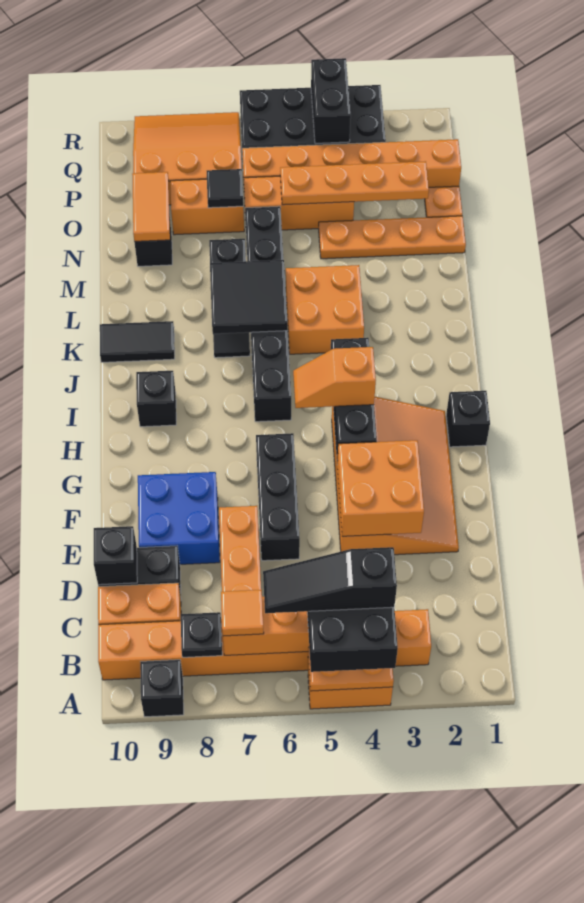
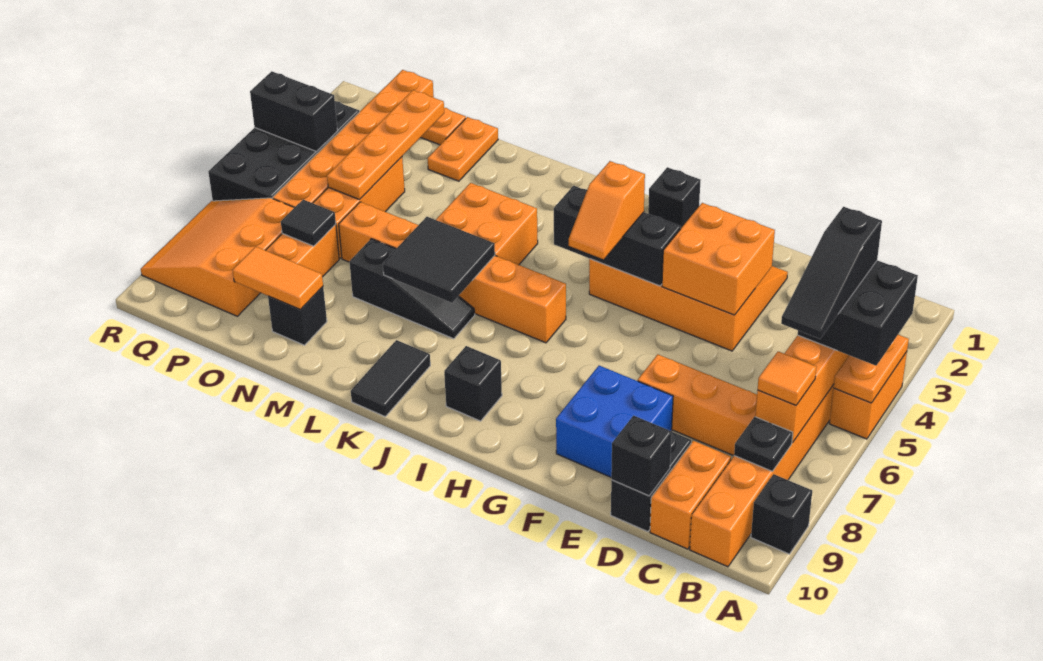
black 1x3 brick [256,433,300,561] -> none
black 1x6 brick [245,206,291,422] -> orange 1x6 brick [339,202,566,343]
orange 1x4 plate [319,216,466,259] -> orange 1x2 plate [428,117,498,181]

